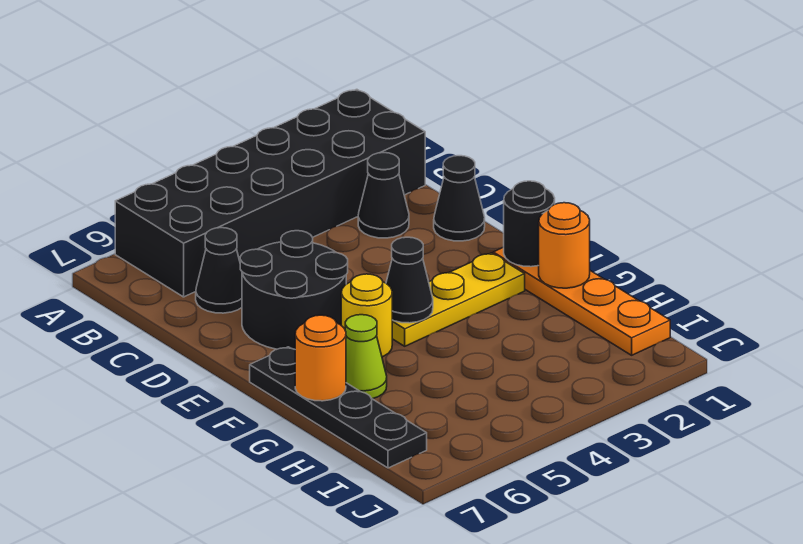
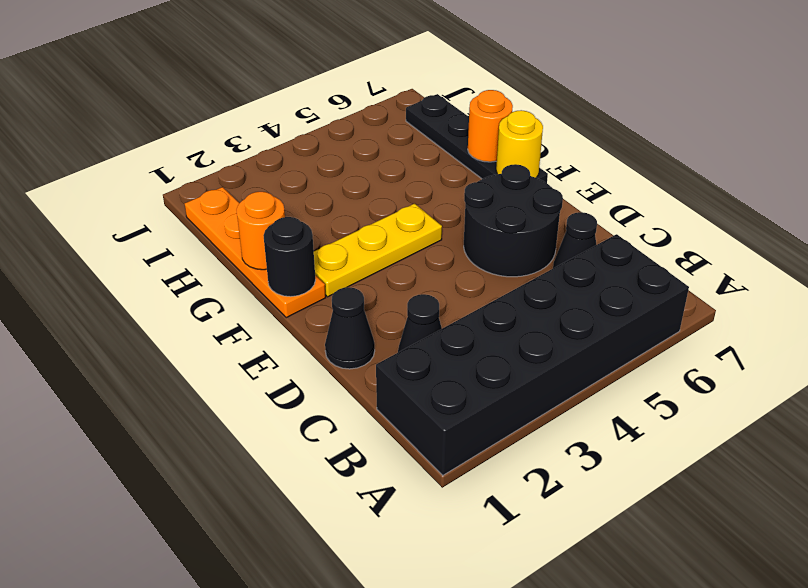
black 1x1 cone [386,237,433,323] -> none
yellow 1x1 round brick [341,274,392,357] -> yellow 1x1 round brick moved to [496,110,543,178]
lime 1x1 cone [345,315,387,399] -> none

